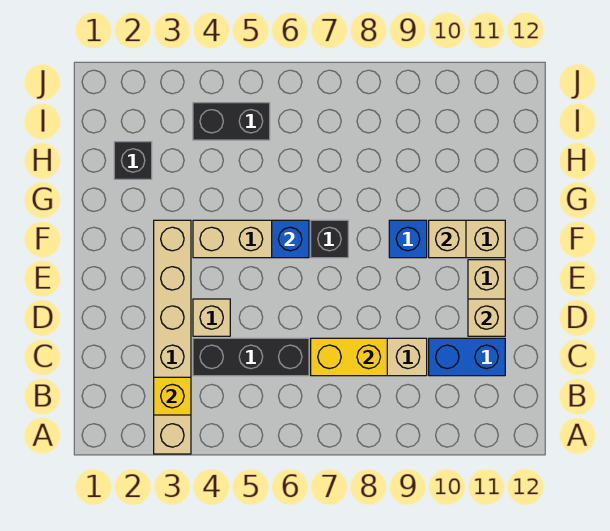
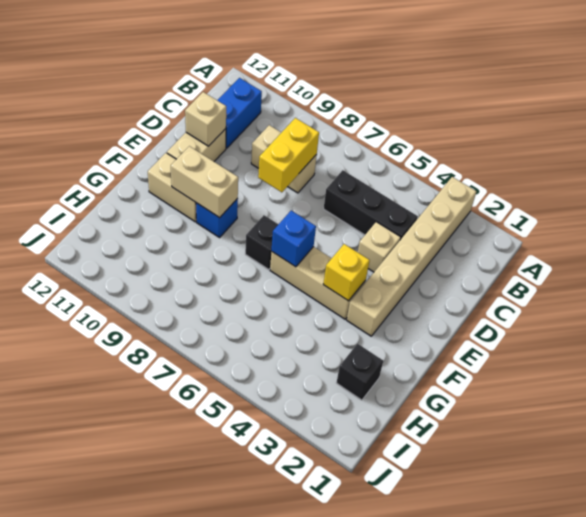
yellow 1x1 brick [154,377,191,415] -> yellow 1x1 brick moved to [323,244,370,301]
yellow 1x2 brick [311,338,387,376] -> yellow 1x2 brick turned to [258,118,319,192]
blue 1x2 brick [429,338,505,376] -> blue 1x2 brick turned to [217,78,262,148]
tan 1x1 brick [429,220,466,258] -> tan 1x2 brick [171,146,238,218]
black 1x2 brick [193,103,270,140] -> none

